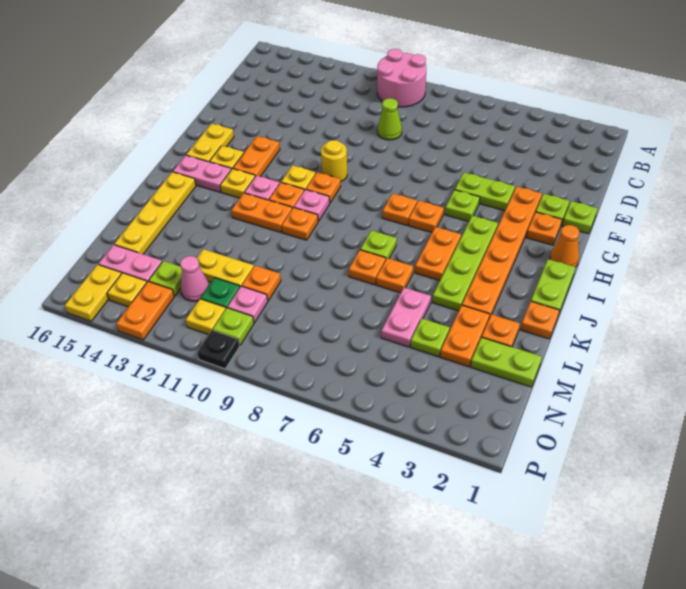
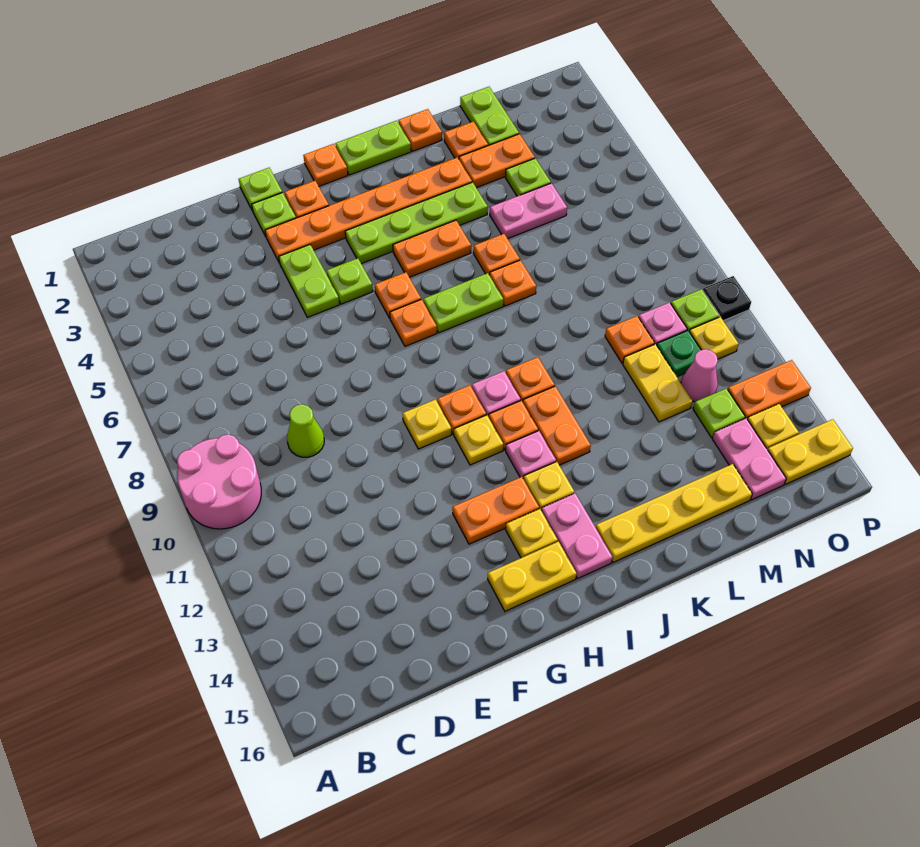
yellow 1x1 round brick [321,140,347,181] -> yellow 1x1 plate [403,399,452,449]
orange 1x1 cone [550,225,579,267] -> orange 1x1 plate [303,144,348,186]
lime 1x1 plate [360,230,397,259] -> lime 1x2 plate [423,273,504,333]

